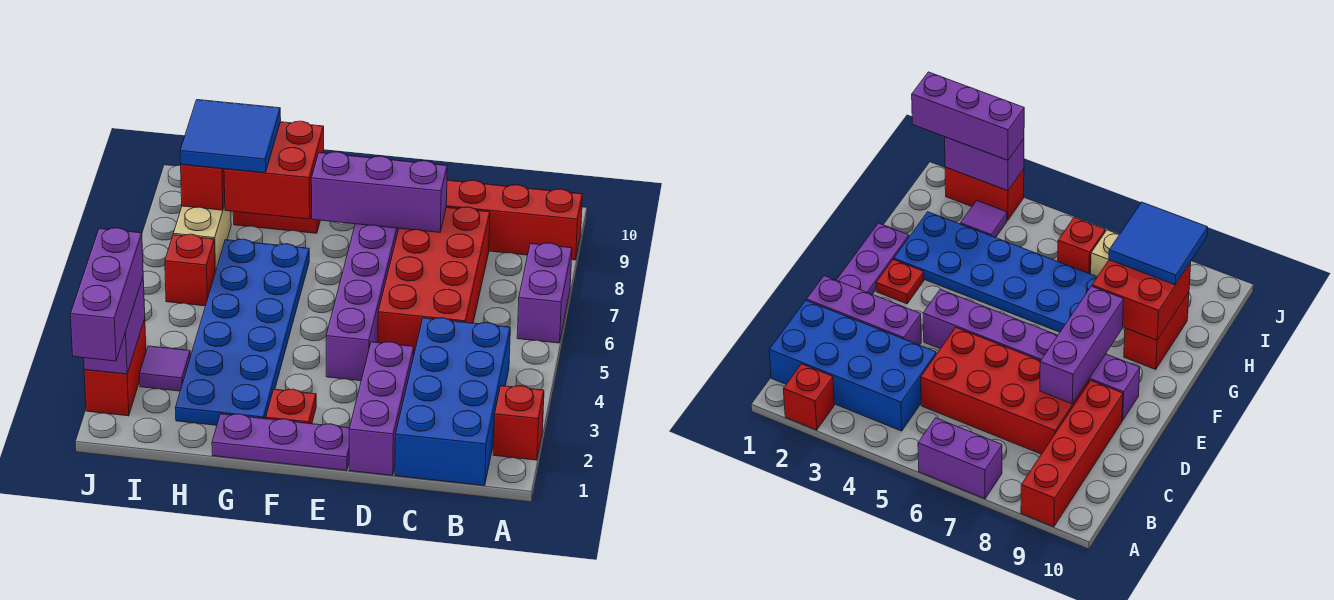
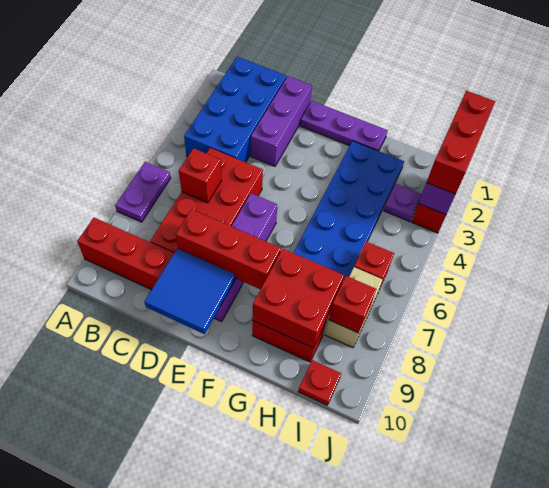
red 1x1 brick [493,386,544,460] -> red 1x1 brick moved to [179,148,222,203]
purple 1x2 brick [517,243,572,343] -> purple 1x2 plate [115,162,171,222]
purple 1x3 brick [311,152,447,232] -> red 1x3 brick [176,209,281,289]
purple 1x6 brick [326,224,399,381] -> purple 1x4 brick [214,193,277,322]
red 1x1 plate [266,389,316,424] -> red 1x1 plate moved to [298,360,341,405]
blue 2x2 tile [180,100,281,173] -> blue 2x2 tile moved to [144,249,235,334]
purple 1x1 tile [140,346,190,391] -> purple 1x1 plate [384,184,422,222]
purple 1x3 brick [70,228,143,361] -> red 1x3 brick [427,91,495,194]

